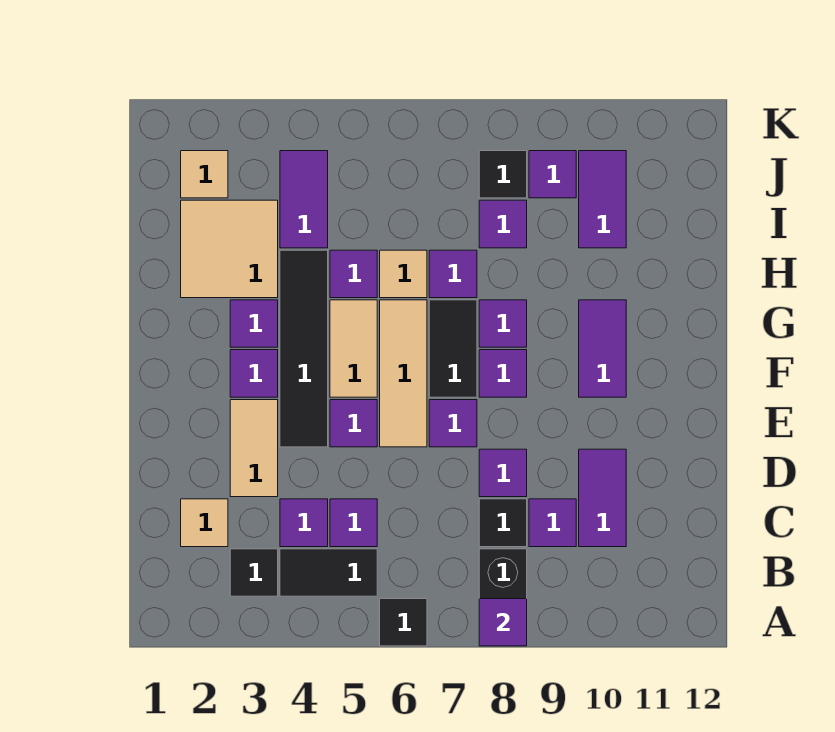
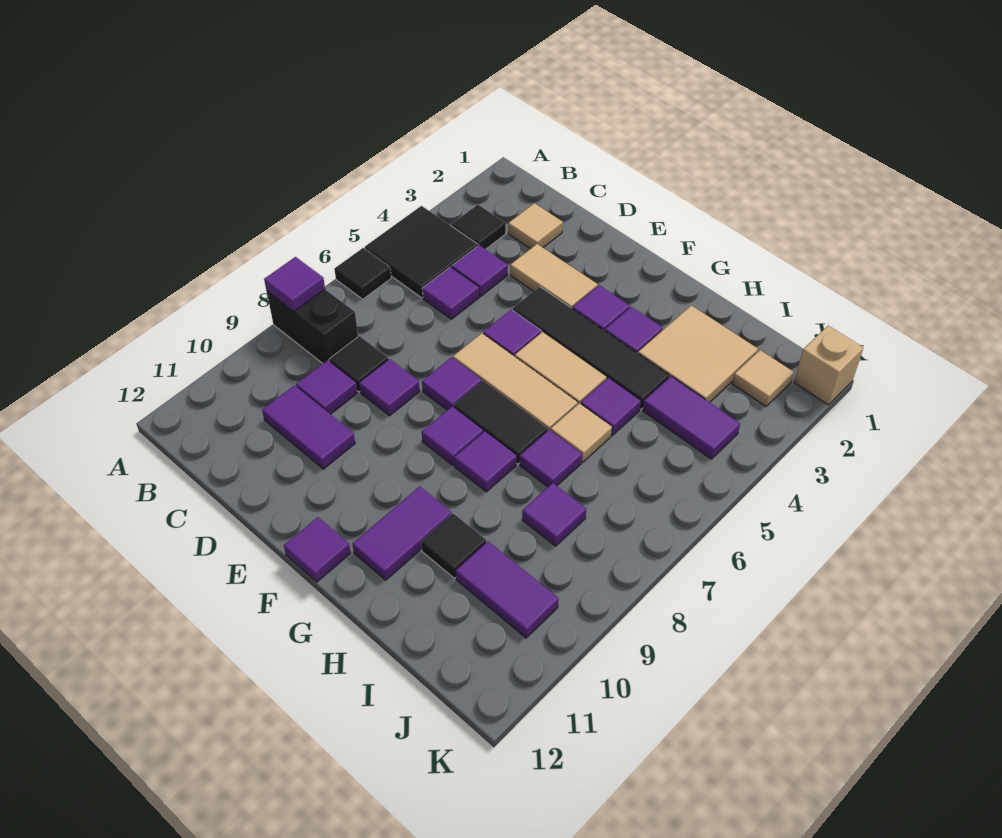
black 1x2 tile [280,549,377,596] -> black 2x2 tile [365,206,478,298]
purple 1x2 tile [579,300,626,397] -> purple 1x2 tile turned to [352,486,452,580]
black 1x1 tile [479,151,527,198] -> black 1x1 tile moved to [421,514,486,578]
purple 1x1 tile [529,151,576,198] -> purple 1x1 tile moved to [284,517,351,582]
none -> tan 1x1 brick [794,326,863,405]

